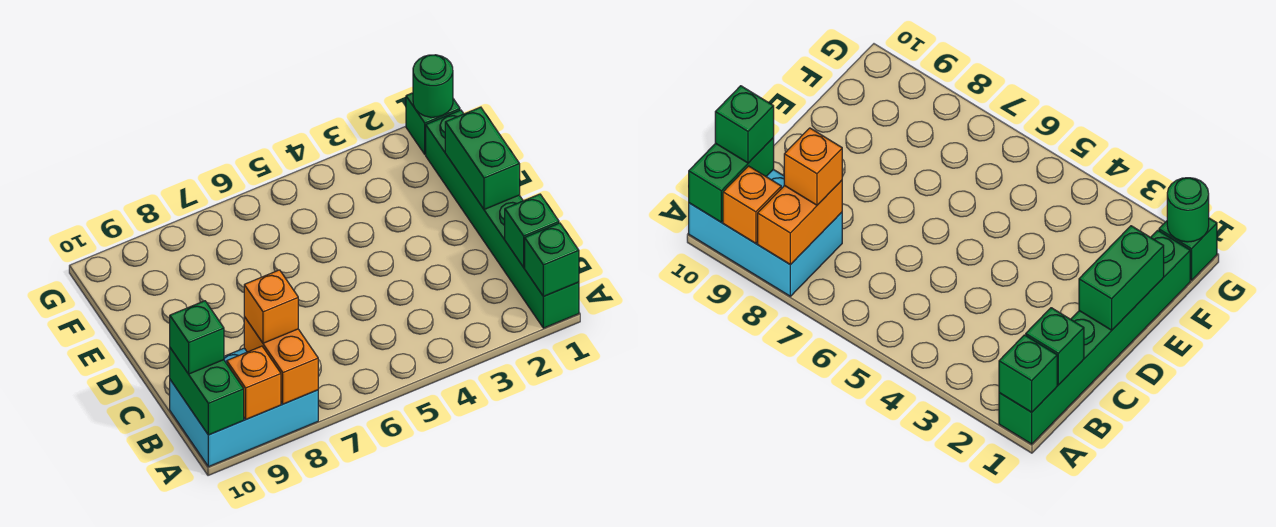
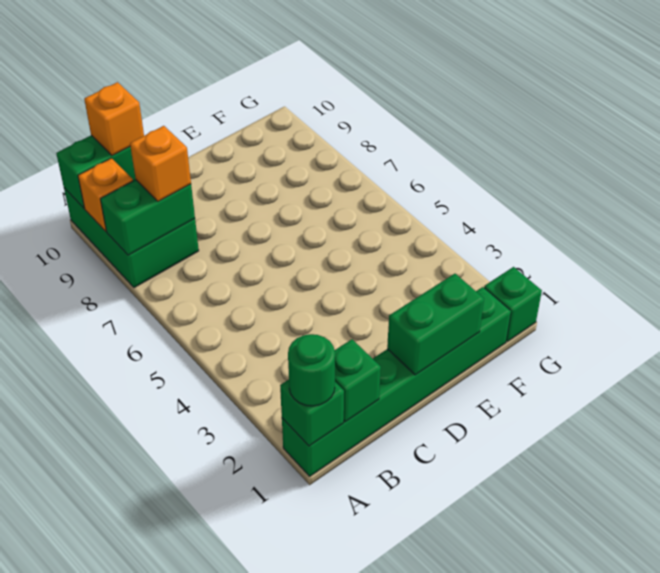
cyan 2x3 brick [170,348,318,467] -> green 2x3 brick [64,188,199,288]
orange 1x2 brick [244,317,318,404] -> green 1x2 brick [100,180,195,255]
green 1x1 brick [170,301,224,374] -> orange 1x1 brick [84,82,144,155]
green 1x1 round brick [413,55,453,117] -> green 1x1 round brick moved to [288,334,335,406]

